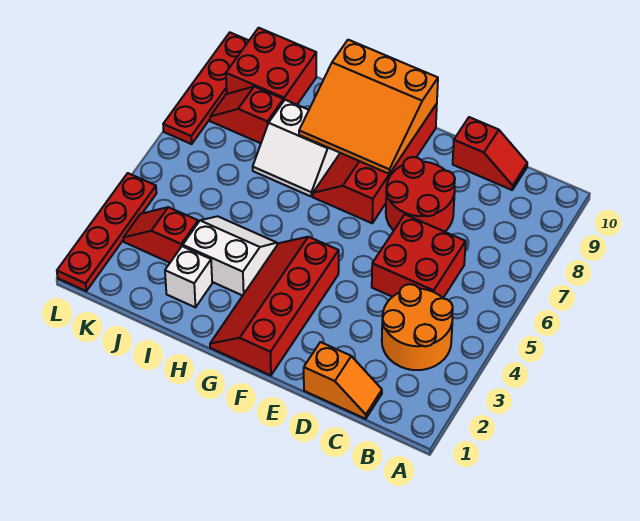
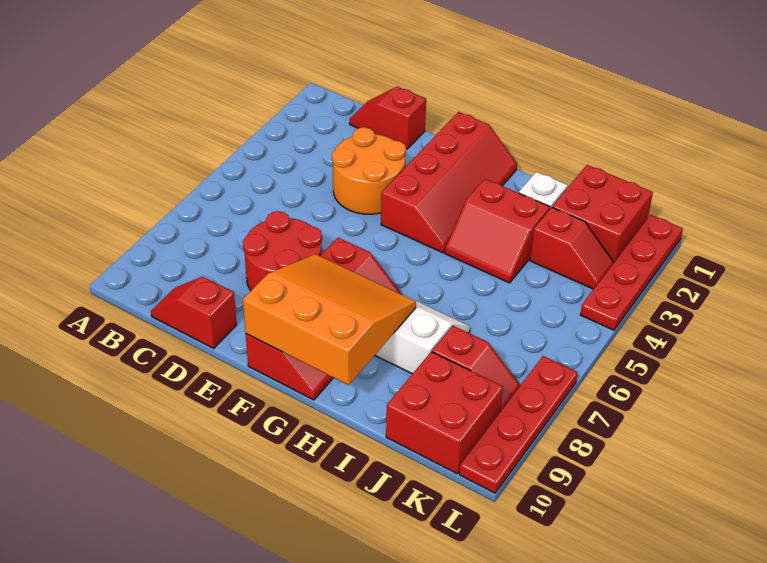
orange 2x2 round brick [382,284,453,370] -> orange 2x2 round brick moved to [332,127,406,214]
orange 1x2 slope [304,342,382,419] -> red 1x2 slope [350,87,426,149]
red 2x2 brick [372,215,466,298] -> red 2x2 brick moved to [552,165,653,262]
white 2x2 slope [183,216,277,296] -> red 2x2 slope [445,179,550,283]

